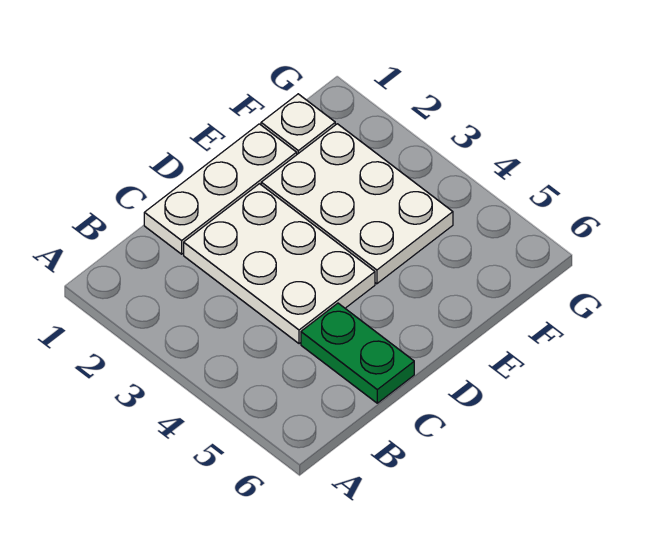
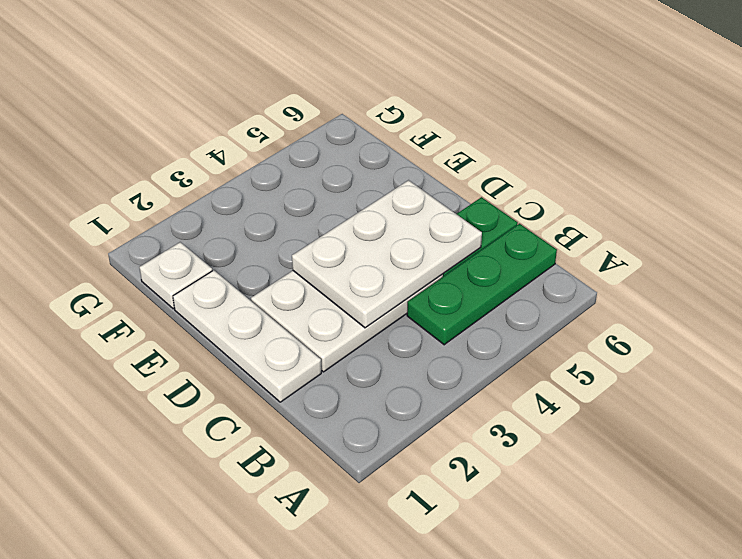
none -> green 1x3 plate [407,224,557,345]
white 2x3 plate [261,124,453,284] -> white 2x3 plate moved to [292,180,482,328]

